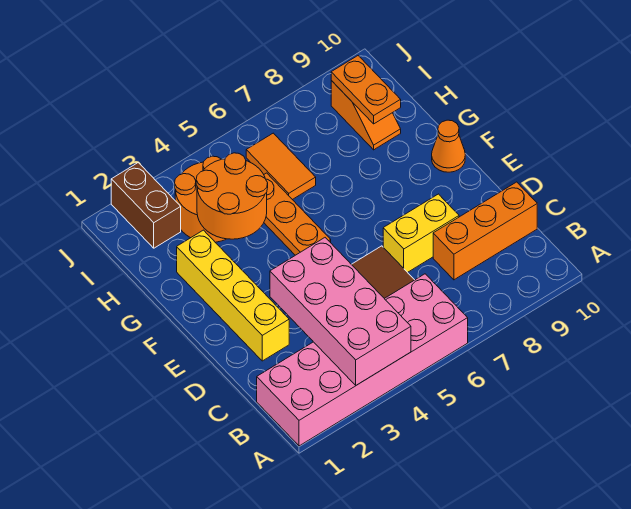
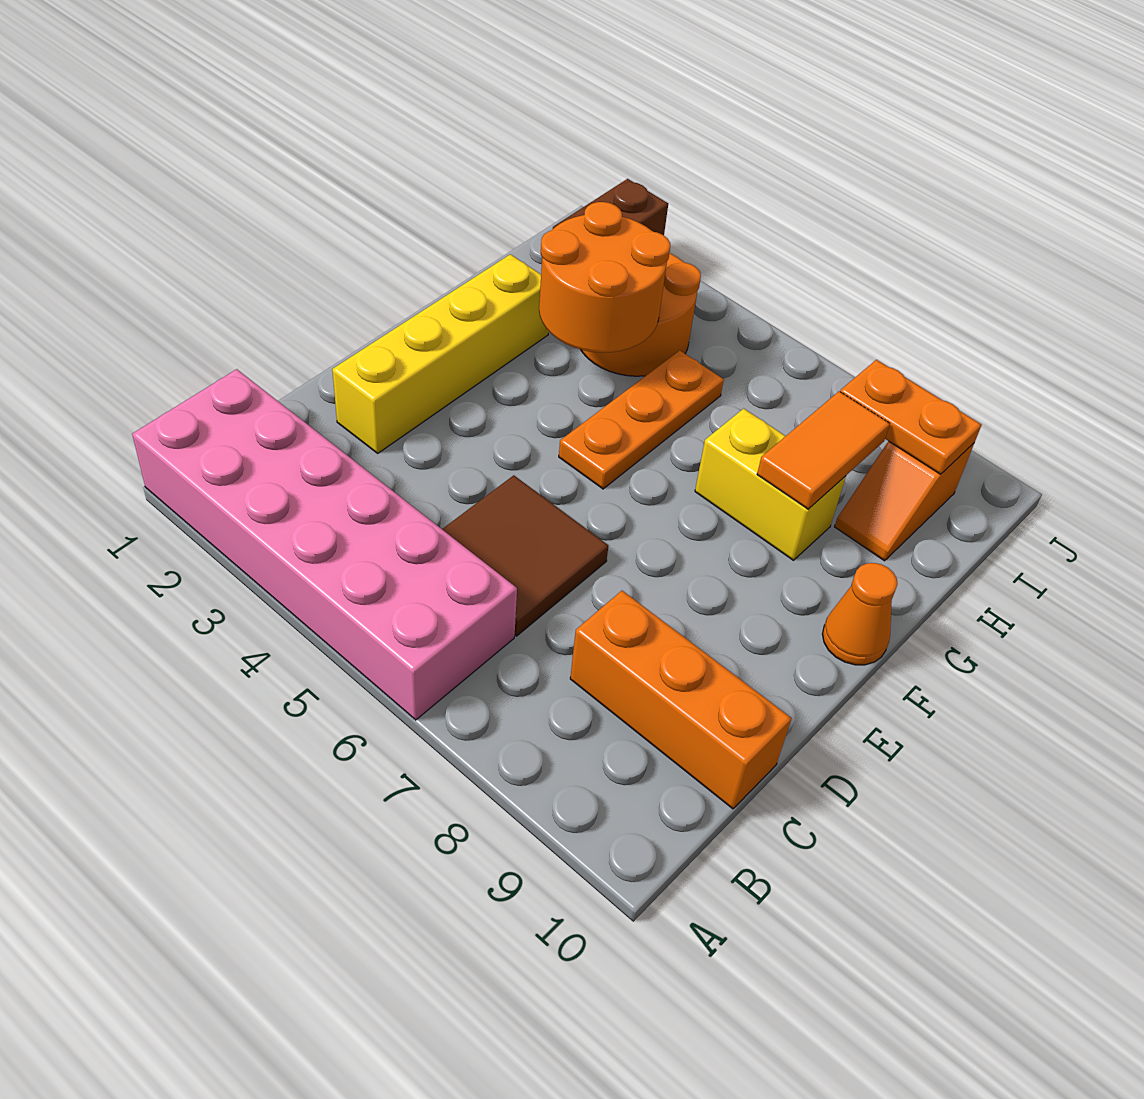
pink 2x4 brick [270,238,411,385] -> none
yellow 1x2 brick [383,194,459,272] -> yellow 1x2 brick moved to [695,408,846,560]
orange 1x2 tile [246,133,316,200] -> orange 1x2 tile moved to [757,391,890,509]
orange 1x2 plate [331,56,401,124] -> orange 1x2 plate turned to [840,360,982,474]

